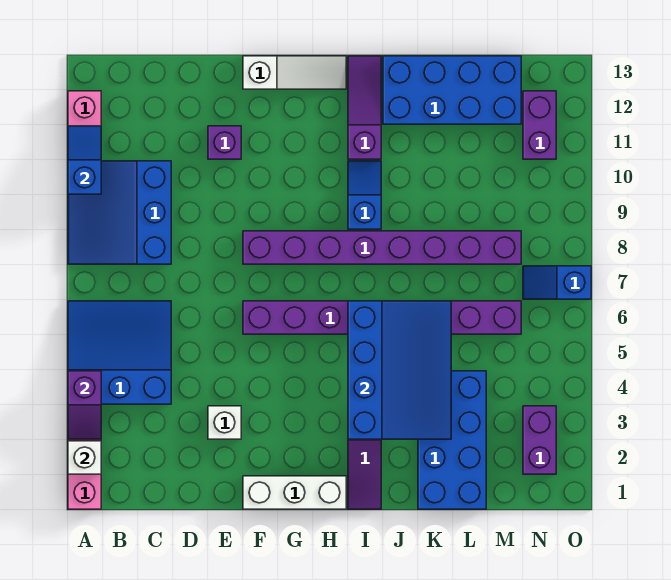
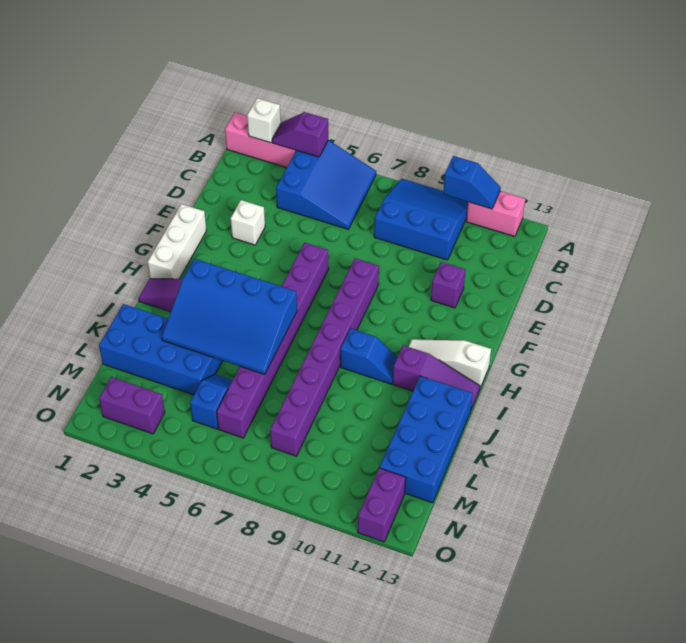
white 1x3 slope [243,56,346,89] -> white 1x3 slope turned to [409,339,491,388]
blue 1x2 slope [523,266,591,299] -> blue 1x2 slope moved to [190,374,233,429]
purple 1x2 brick [523,91,556,159] -> purple 1x2 brick turned to [358,468,406,542]

